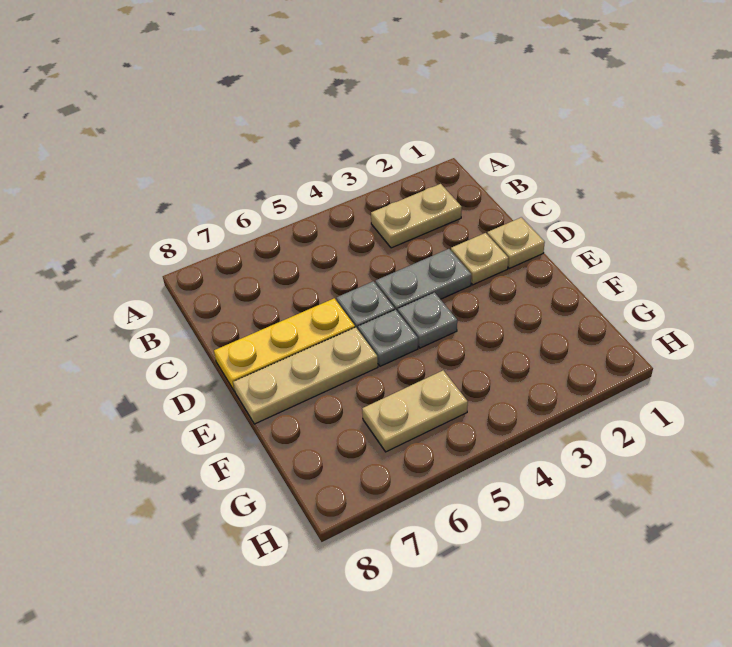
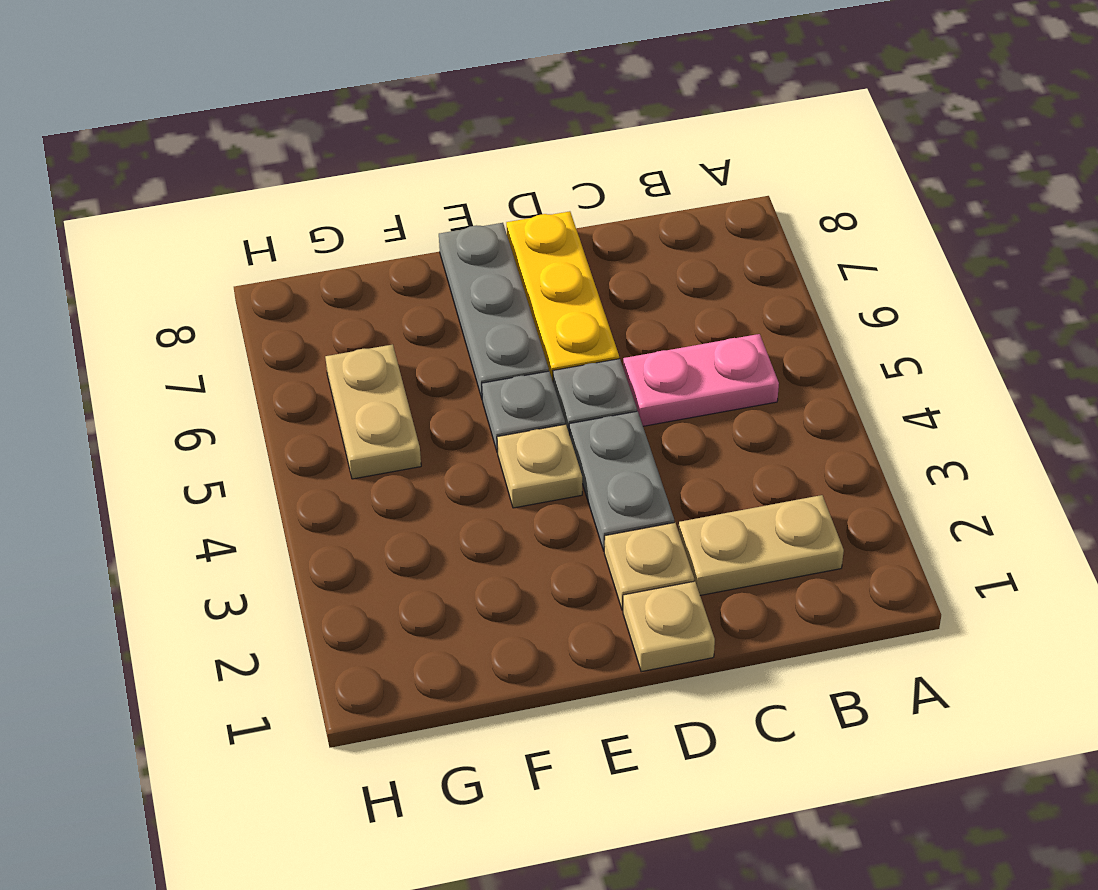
tan 1x2 plate [371,184,462,248] -> tan 1x2 plate turned to [679,495,844,595]
none -> pink 1x2 plate [623,334,779,426]
grey 1x1 plate [398,292,457,348] -> tan 1x1 plate [497,424,582,508]
tan 1x3 plate [233,327,378,424] -> grey 1x3 plate [439,223,549,398]

